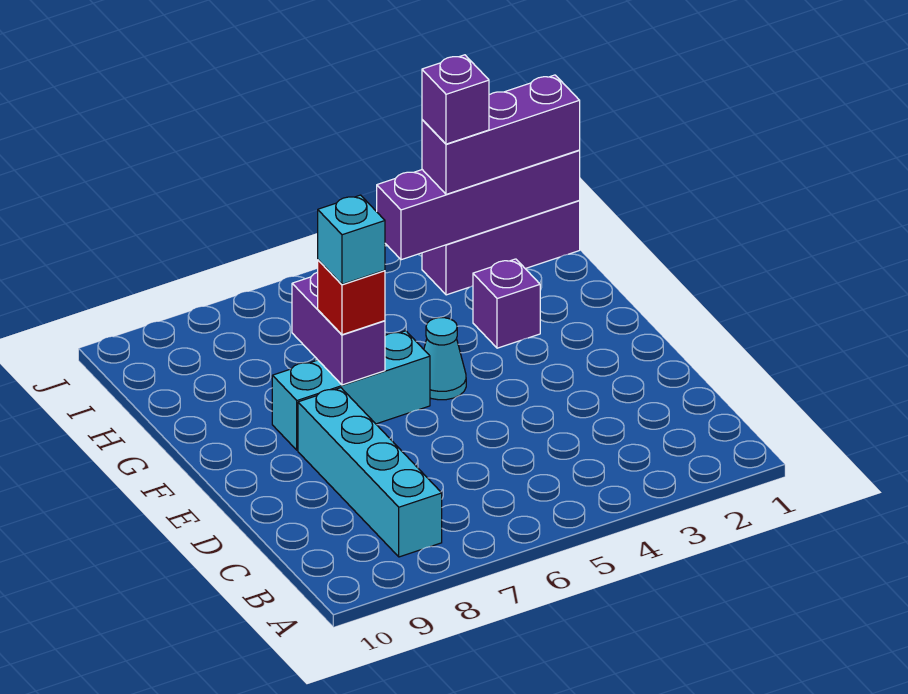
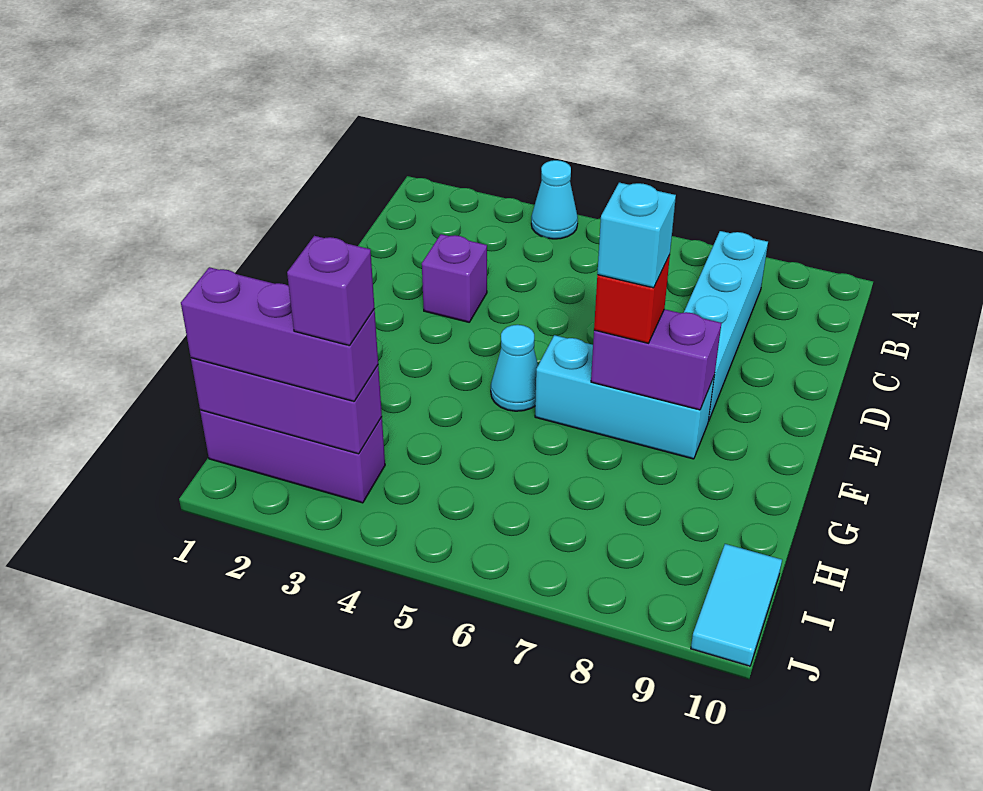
none -> cyan 1x1 cone [531,160,578,239]
purple 1x2 brick [292,272,385,385] -> purple 1x2 brick turned to [591,309,721,410]
purple 1x1 brick [473,259,540,348] -> purple 1x1 brick moved to [422,234,487,322]
purple 1x4 brick [377,150,580,260] -> purple 1x3 brick [191,358,382,454]
none -> cyan 1x2 tile [691,544,782,666]

